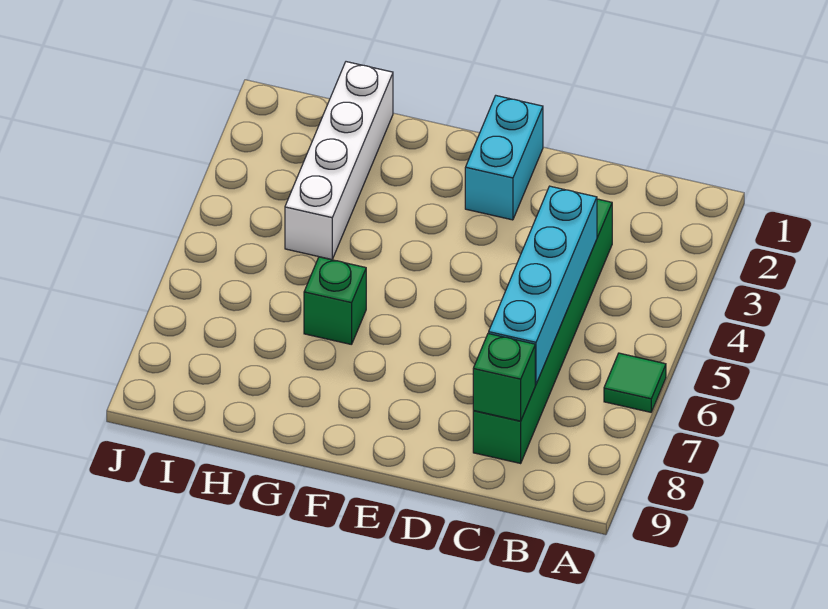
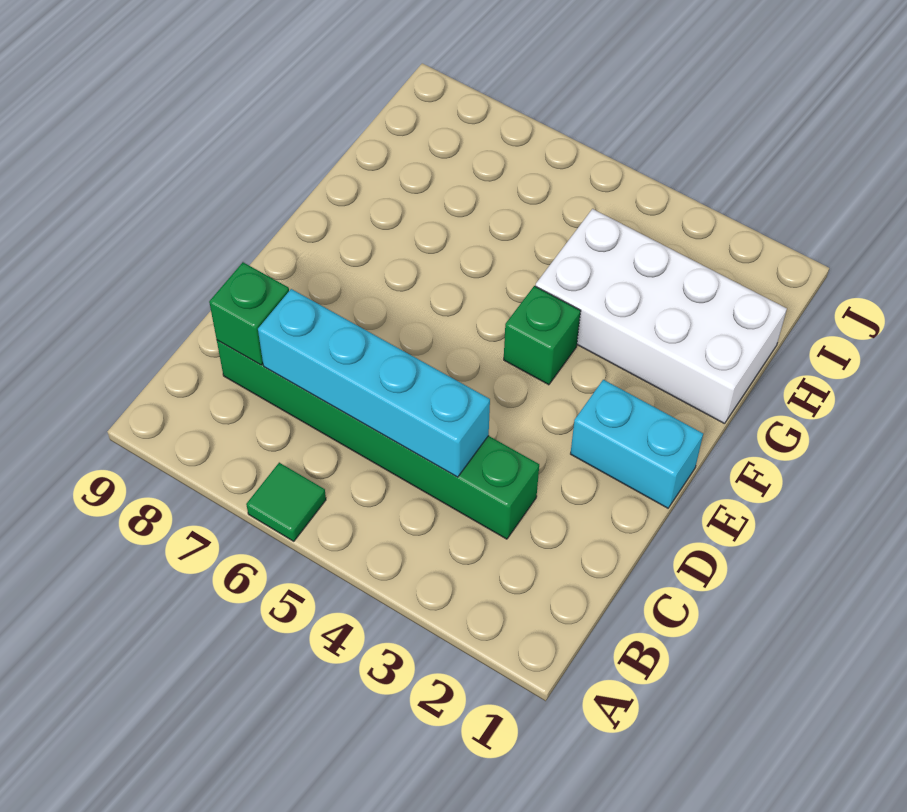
green 1x1 brick [304,257,366,345] -> green 1x1 brick moved to [504,286,581,385]
white 1x4 brick [285,62,393,260] -> white 2x4 brick [535,209,787,424]

